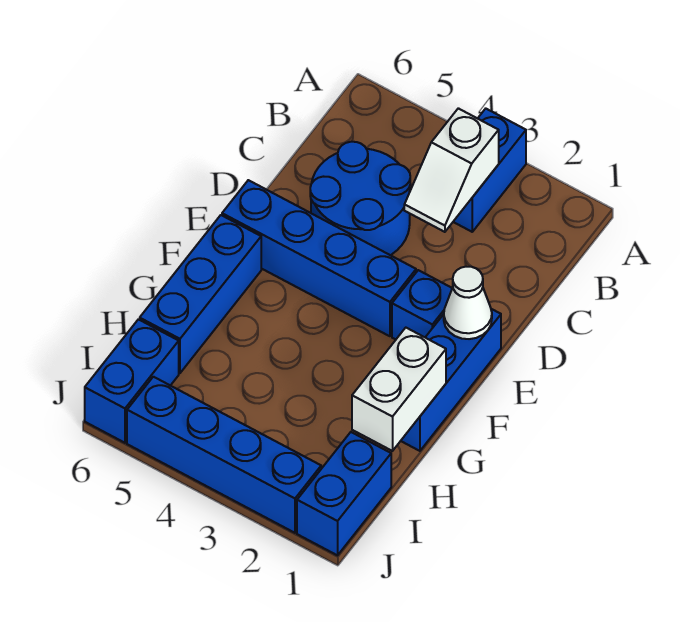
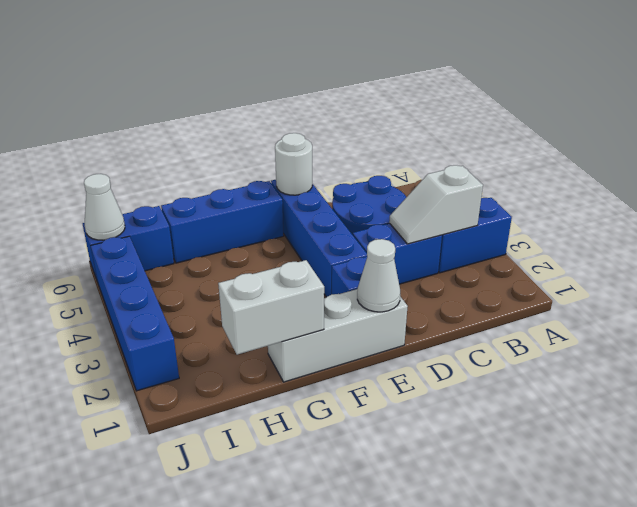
blue 1x3 brick [401,309,501,451] -> white 1x3 brick [268,289,408,382]
none -> white 1x1 round brick [275,133,312,195]
blue 1x2 brick [297,432,391,555] -> blue 1x2 brick moved to [353,223,442,284]
none -> white 1x1 cone [84,174,125,240]

